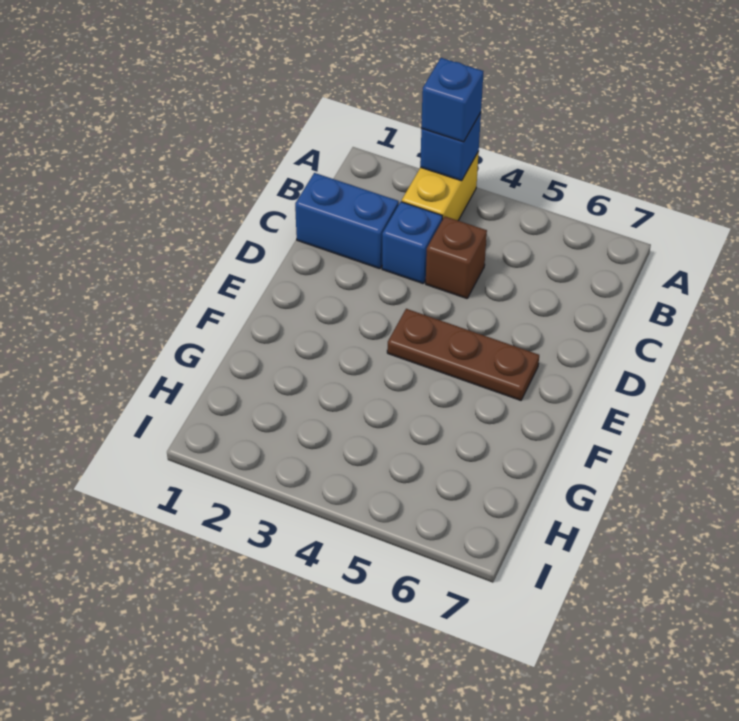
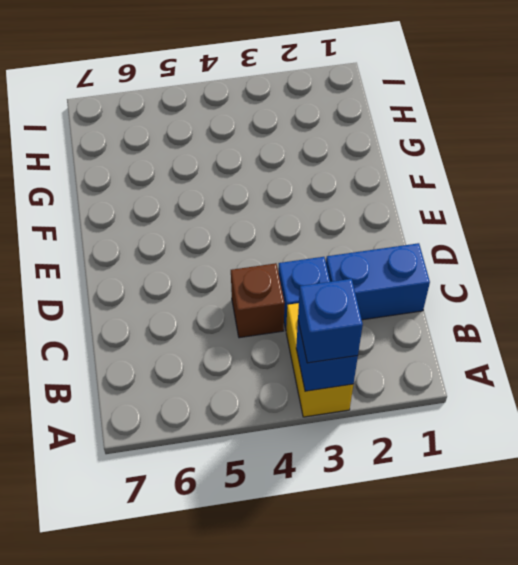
brown 1x3 plate [387,309,539,400] -> none

